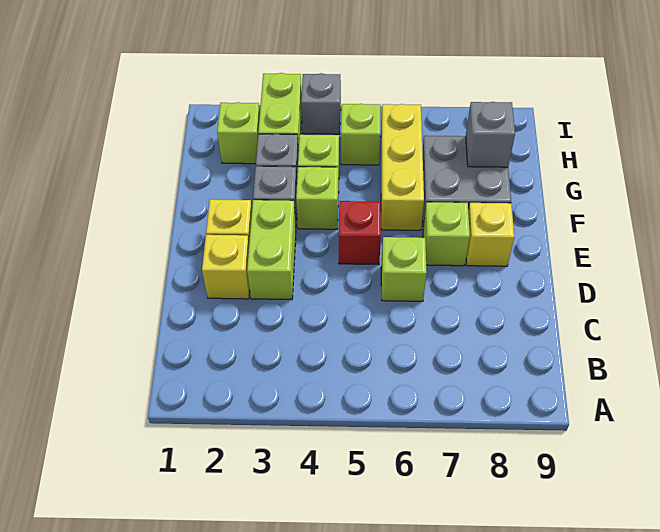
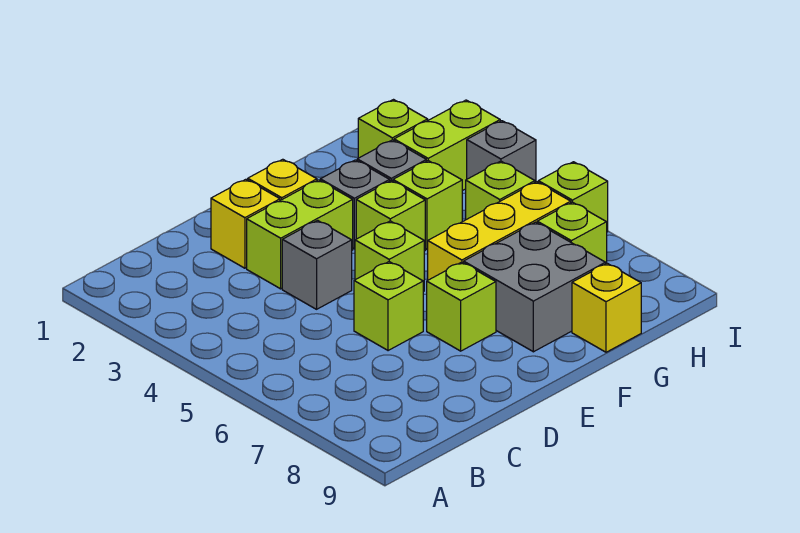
red 1x1 brick [339,201,381,265] -> lime 1x1 brick [355,221,424,292]
yellow 1x1 brick [466,203,514,266] -> yellow 1x1 brick moved to [572,263,641,352]
grey 1x1 brick [466,102,515,167] -> grey 1x1 brick moved to [282,220,352,309]
none -> lime 1x1 brick [537,202,607,264]
none -> lime 1x1 brick [538,162,608,232]

